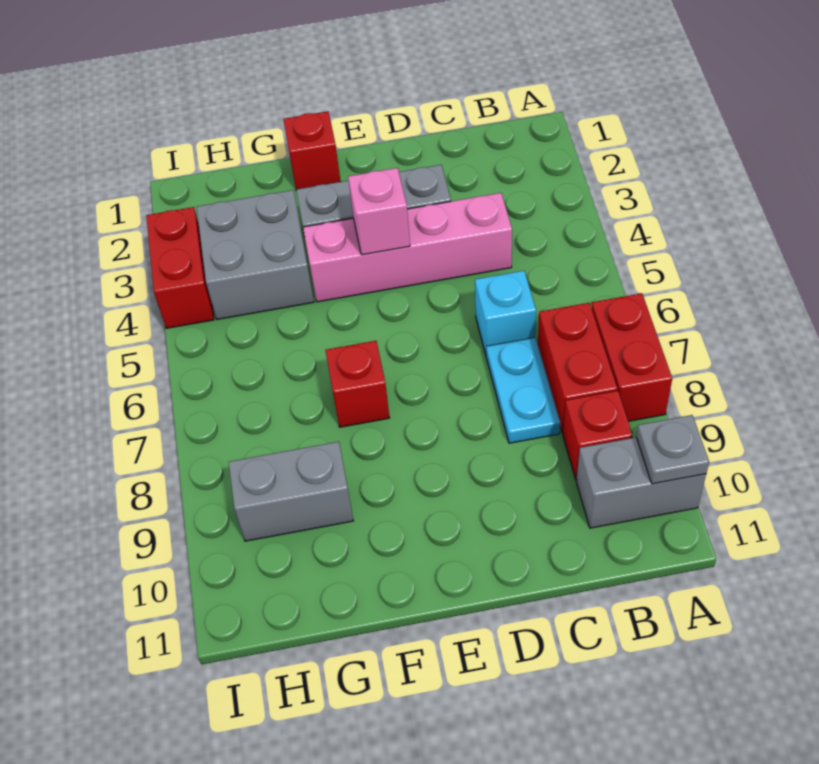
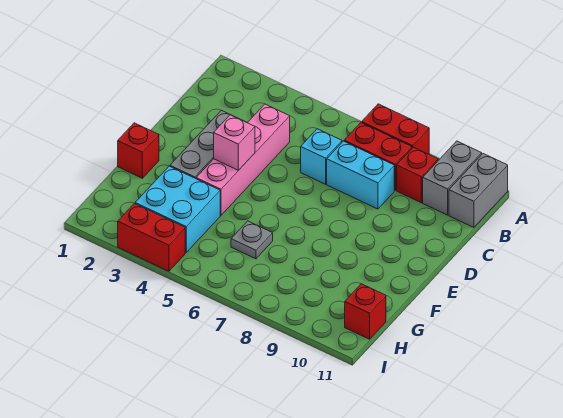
grey 1x1 plate [636,415,709,484] -> grey 1x1 plate moved to [231,221,273,259]
cyan 1x2 plate [486,338,560,443] -> cyan 1x2 brick [327,141,394,209]
red 1x1 brick [325,341,390,427] -> red 1x1 brick moved to [345,284,386,339]
grey 2x2 brick [197,190,314,319] -> cyan 2x2 brick [135,166,220,253]
grey 1x2 brick [229,442,353,541] -> grey 1x2 brick moved to [449,154,508,227]

